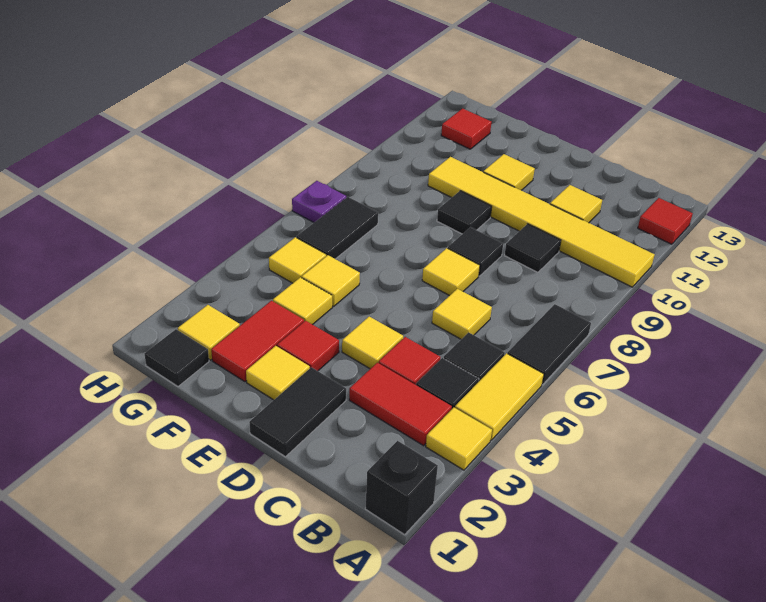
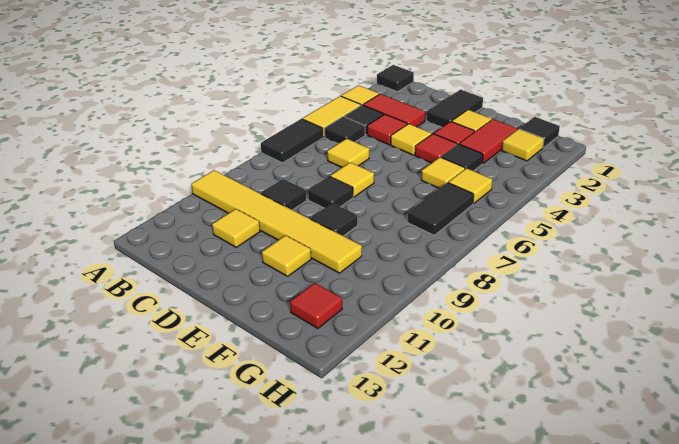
black 1x1 brick [365,441,438,535] -> black 1x1 tile [377,65,414,92]
red 1x1 tile [638,198,693,244] -> red 1x1 tile moved to [415,134,457,163]
yellow 1x1 tile [273,277,332,325] -> black 1x1 tile [441,144,483,171]
purple 1x1 plate [292,181,346,222] -> none

